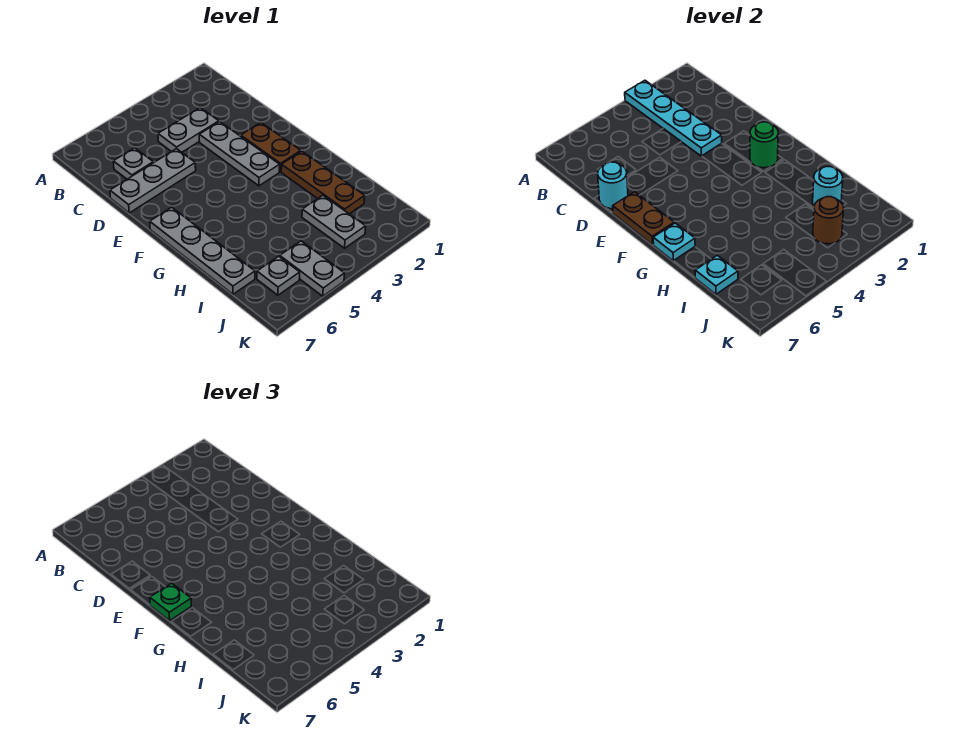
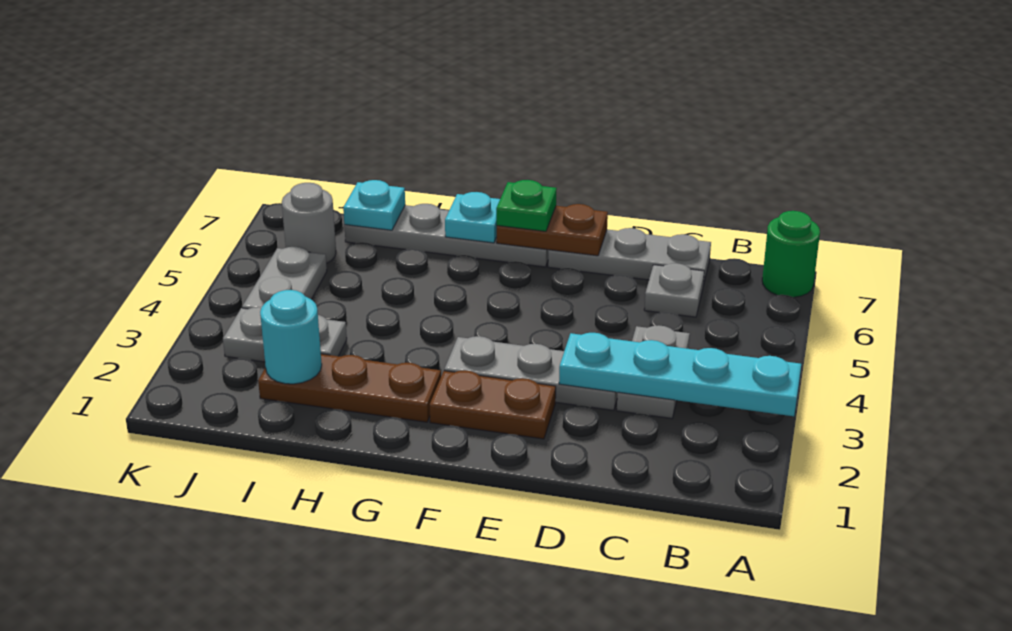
grey 1x3 plate [110,149,196,213] -> grey 1x3 plate turned to [548,228,711,286]
cyan 1x1 round brick [598,162,628,209] -> none
green 1x1 round brick [750,122,778,168] -> green 1x1 round brick moved to [762,211,820,297]
brown 1x1 round brick [813,197,844,244] -> none
grey 1x2 plate [280,241,345,296] -> grey 1x2 plate turned to [242,247,327,309]
grey 1x1 plate [257,256,300,295] -> grey 1x1 round brick [282,183,336,263]

